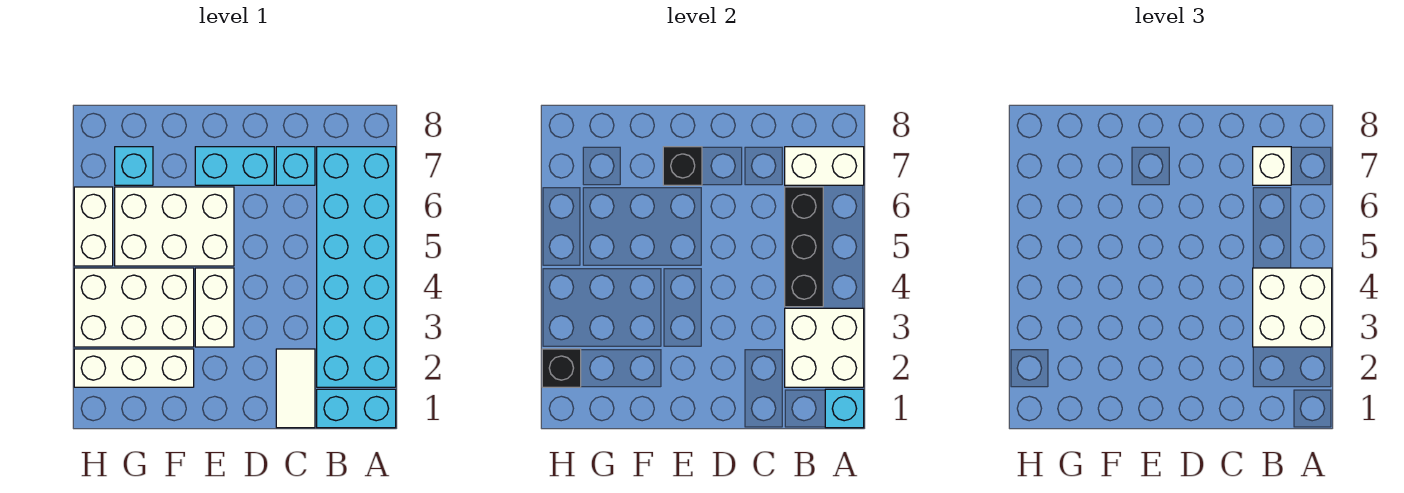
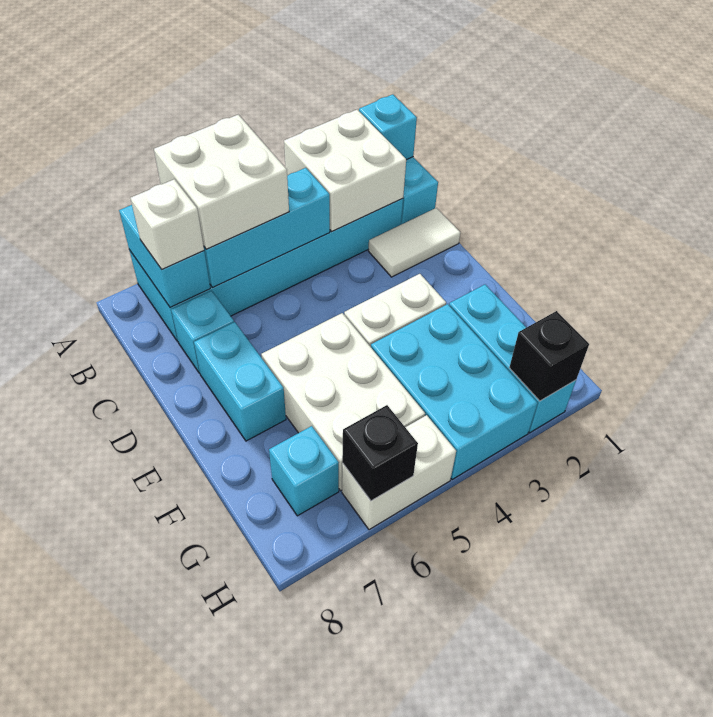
white 2x2 brick [1253,268,1332,347] -> white 2x2 brick moved to [154,115,289,249]
white 1x2 brick [785,147,864,185] -> cyan 1x2 brick [119,205,210,308]
black 1x3 brick [785,187,823,307] -> cyan 1x3 brick [204,168,330,287]
black 1x1 brick [663,147,702,185] -> black 1x1 brick moved to [342,405,418,501]
white 1x3 brick [74,349,194,387] -> cyan 1x3 brick [449,285,576,433]
white 2x3 brick [74,268,194,347] -> cyan 2x3 brick [371,304,538,480]

